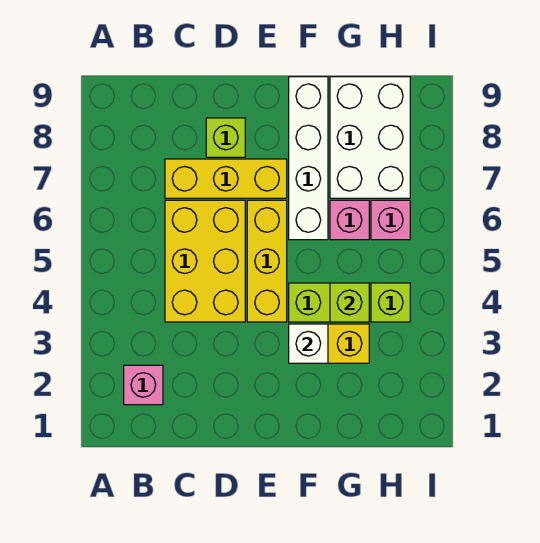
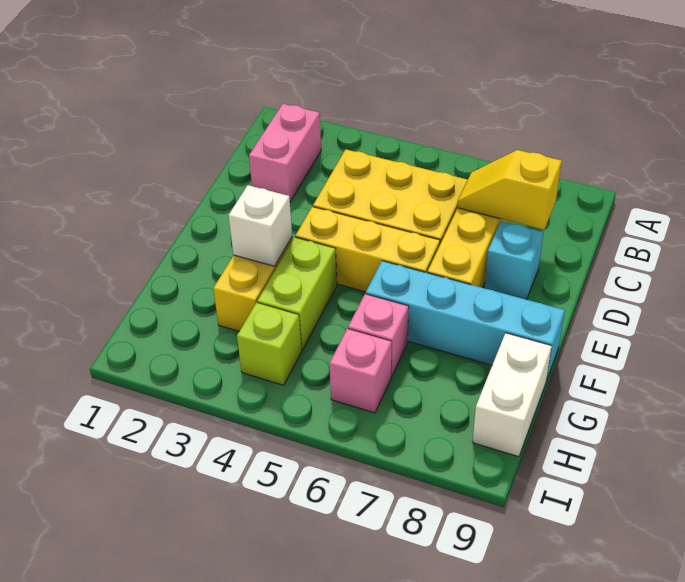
pink 1x1 brick [124,365,163,405] -> pink 1x2 brick [249,104,321,202]
none -> yellow 1x2 slope [457,150,562,230]
lime 1x1 brick [206,118,245,157] -> cyan 1x1 brick [484,221,544,300]
white 1x4 brick [289,77,328,240] -> cyan 1x4 brick [366,261,565,381]
lime 1x1 brick [330,283,369,322] -> none
white 2x3 brick [330,77,410,198] -> white 1x2 brick [473,333,552,457]

